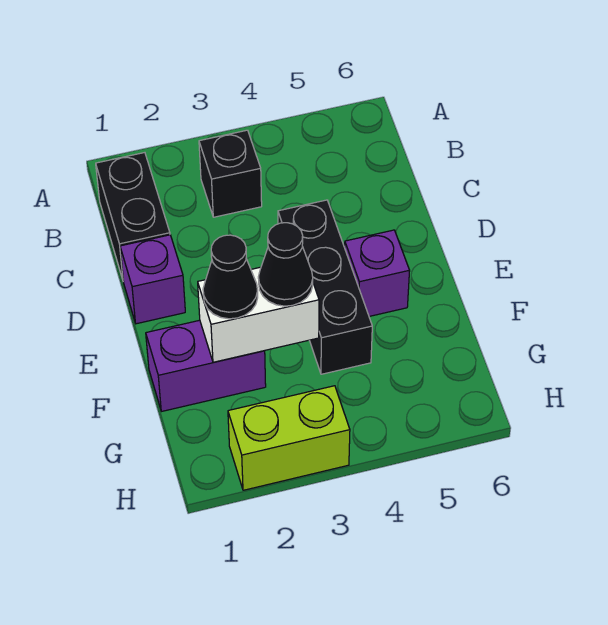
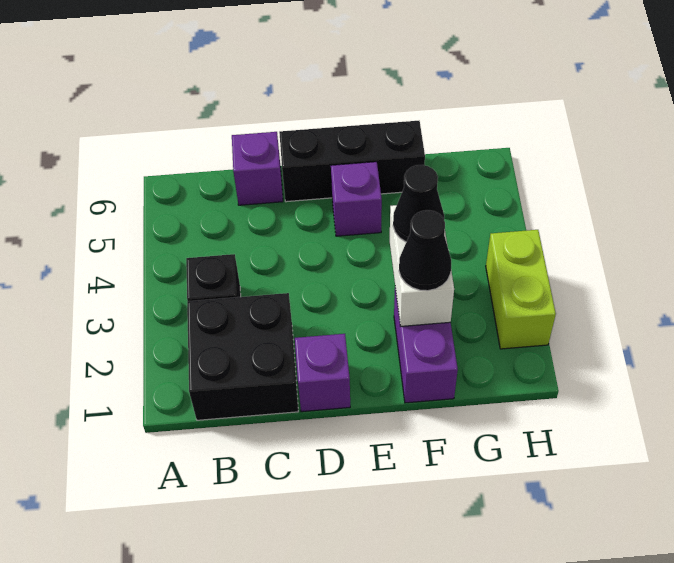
black 1x2 brick [96,153,170,279] -> black 2x2 brick [187,293,298,420]
none -> purple 1x1 brick [232,132,283,205]
black 1x3 brick [278,200,372,374] -> black 1x3 brick moved to [279,121,425,202]

